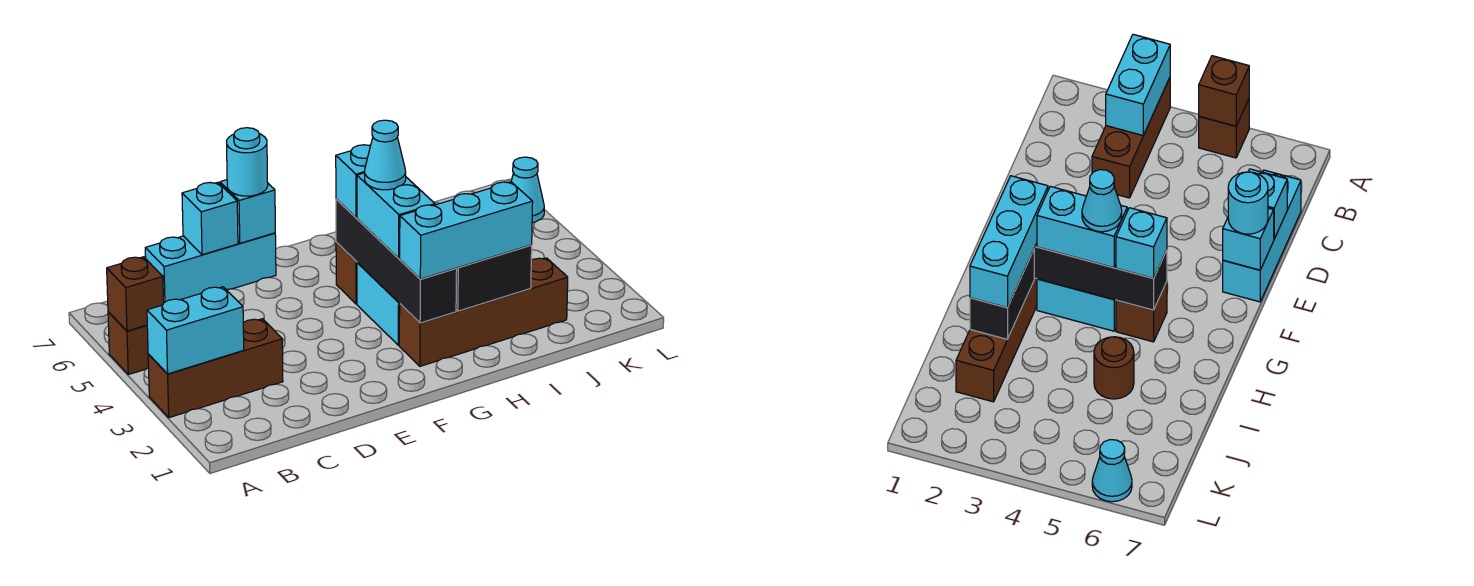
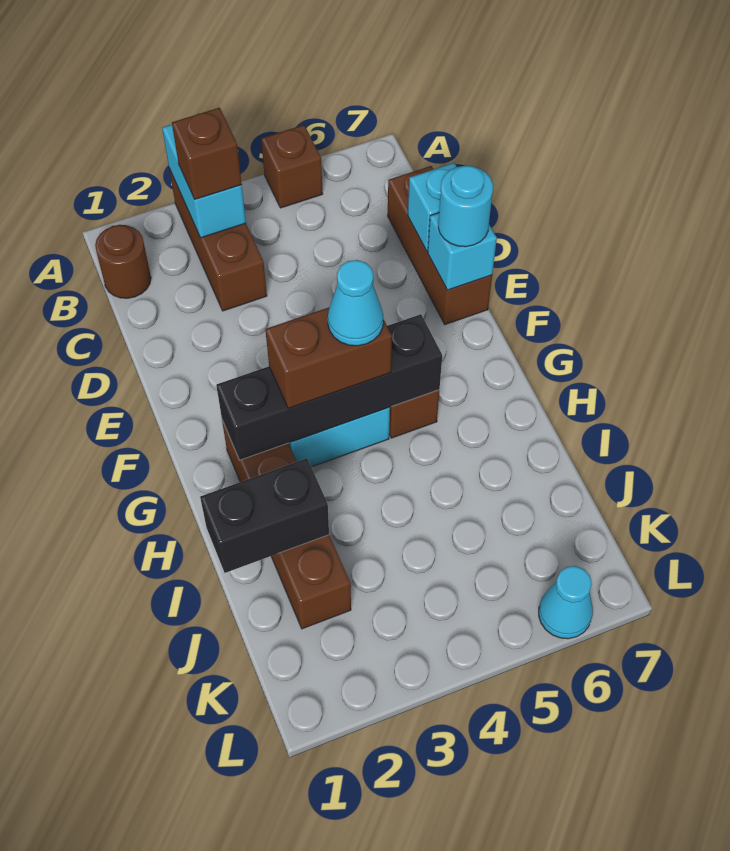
brown 1x1 brick [107,257,164,331] -> brown 1x1 brick moved to [172,108,242,200]
cyan 1x3 brick [145,233,276,302] -> brown 1x3 brick [388,166,492,325]
cyan 1x3 brick [400,182,533,279] -> none
cyan 1x2 brick [357,173,435,258] -> brown 1x2 brick [265,308,392,408]
cyan 1x1 brick [336,145,371,217] -> none
black 1x2 brick [456,245,532,311] -> black 1x2 brick turned to [200,458,329,573]
brown 1x1 round brick [1094,337,1134,399] -> brown 1x1 round brick moved to [95,225,151,298]

